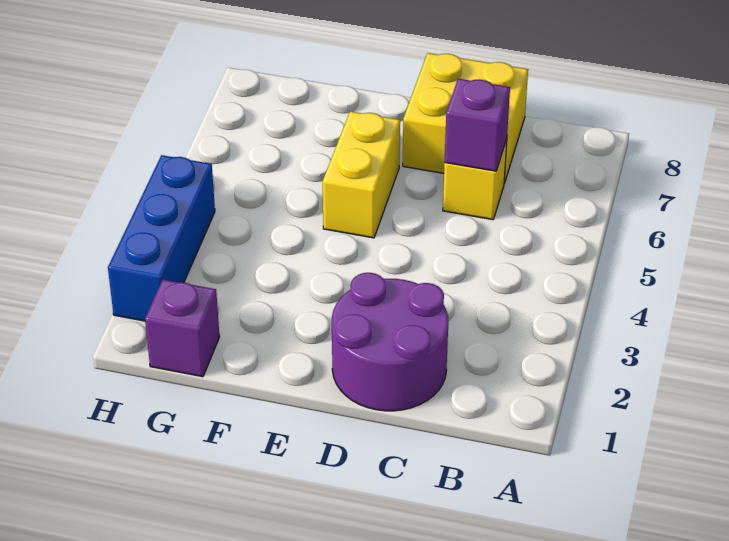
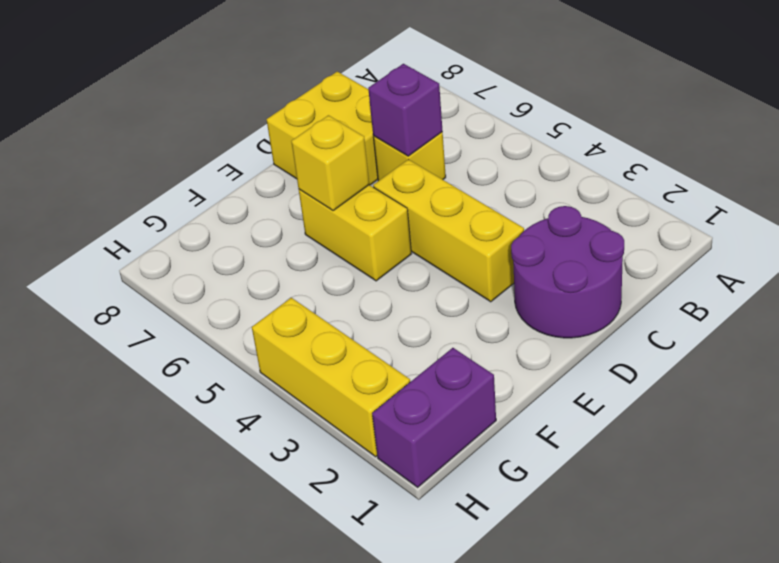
none -> yellow 1x3 brick [373,159,524,302]
none -> yellow 1x1 brick [291,115,369,211]
purple 1x1 brick [145,280,220,377] -> purple 1x2 brick [372,348,496,487]
blue 1x3 brick [108,155,215,321] -> yellow 1x3 brick [252,298,410,457]

